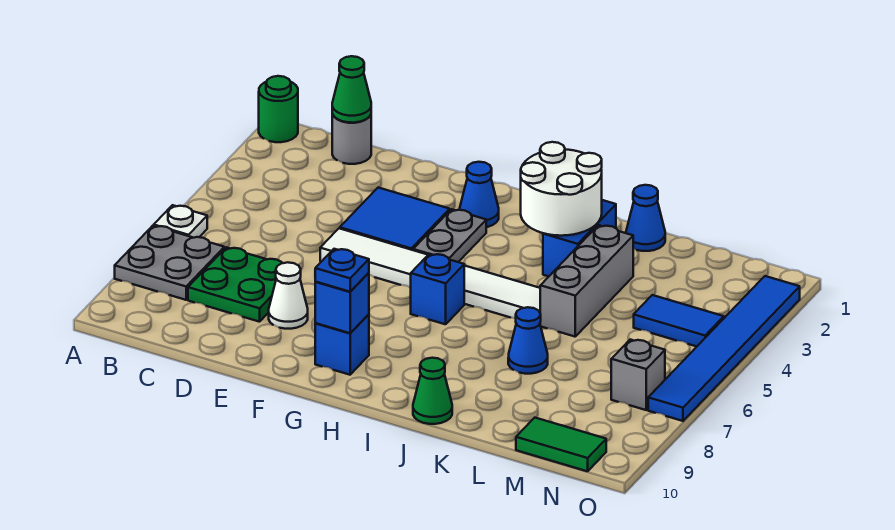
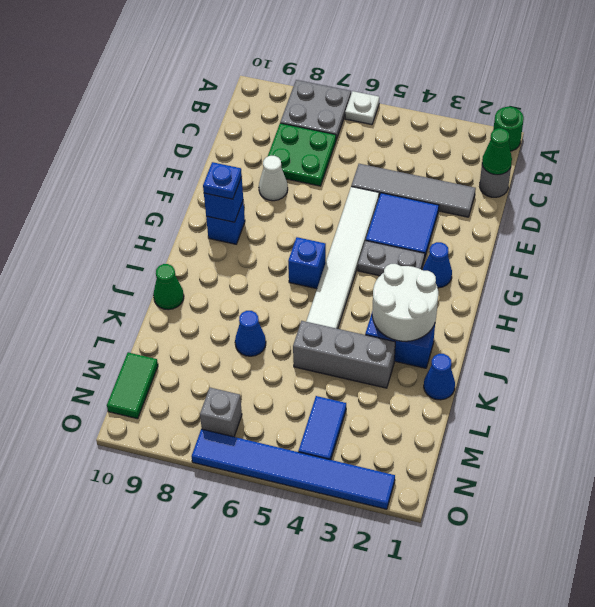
none -> grey 1x4 tile [351,164,476,217]

